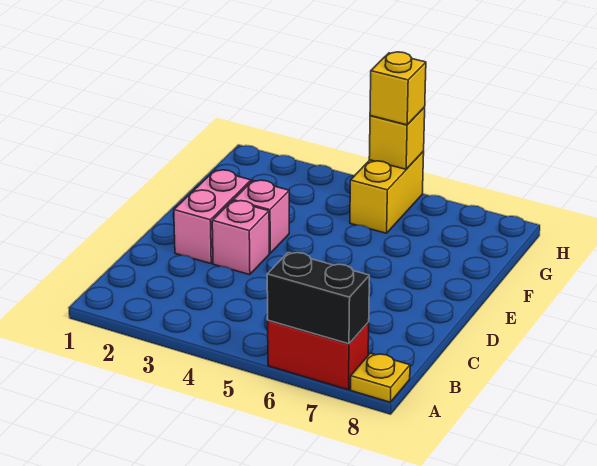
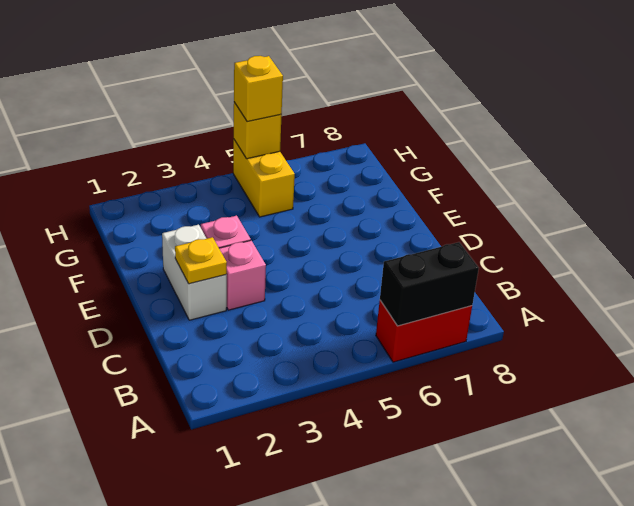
yellow 1x1 plate [351,353,410,402] -> yellow 1x1 plate moved to [175,237,227,284]
pink 1x2 brick [174,170,251,264] -> white 1x2 brick [162,225,227,320]

